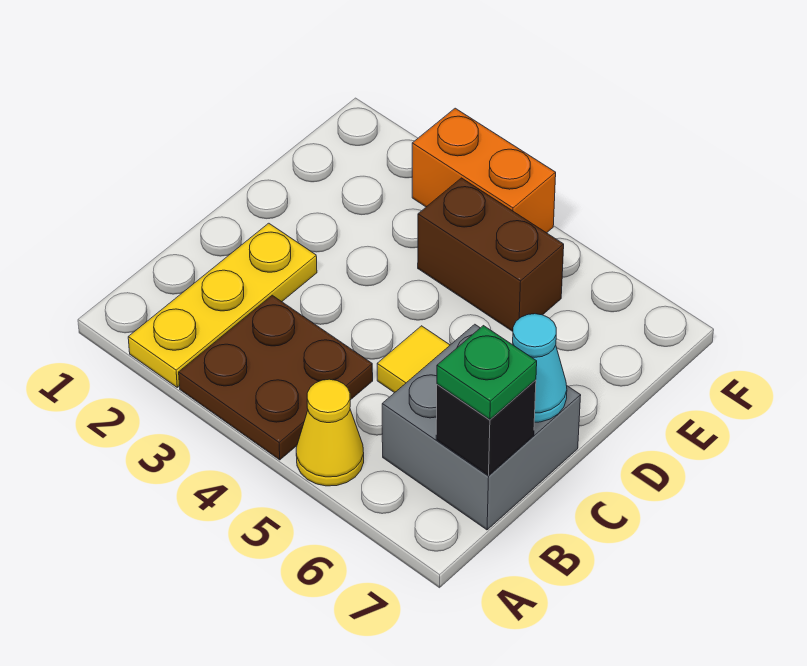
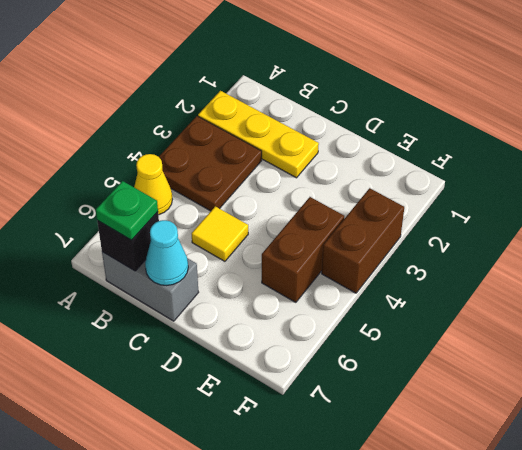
grey 2x2 brick [382,324,581,530] -> grey 1x2 brick [102,252,199,321]
orange 1x2 brick [412,108,556,233] -> brown 1x2 brick [322,188,404,293]

